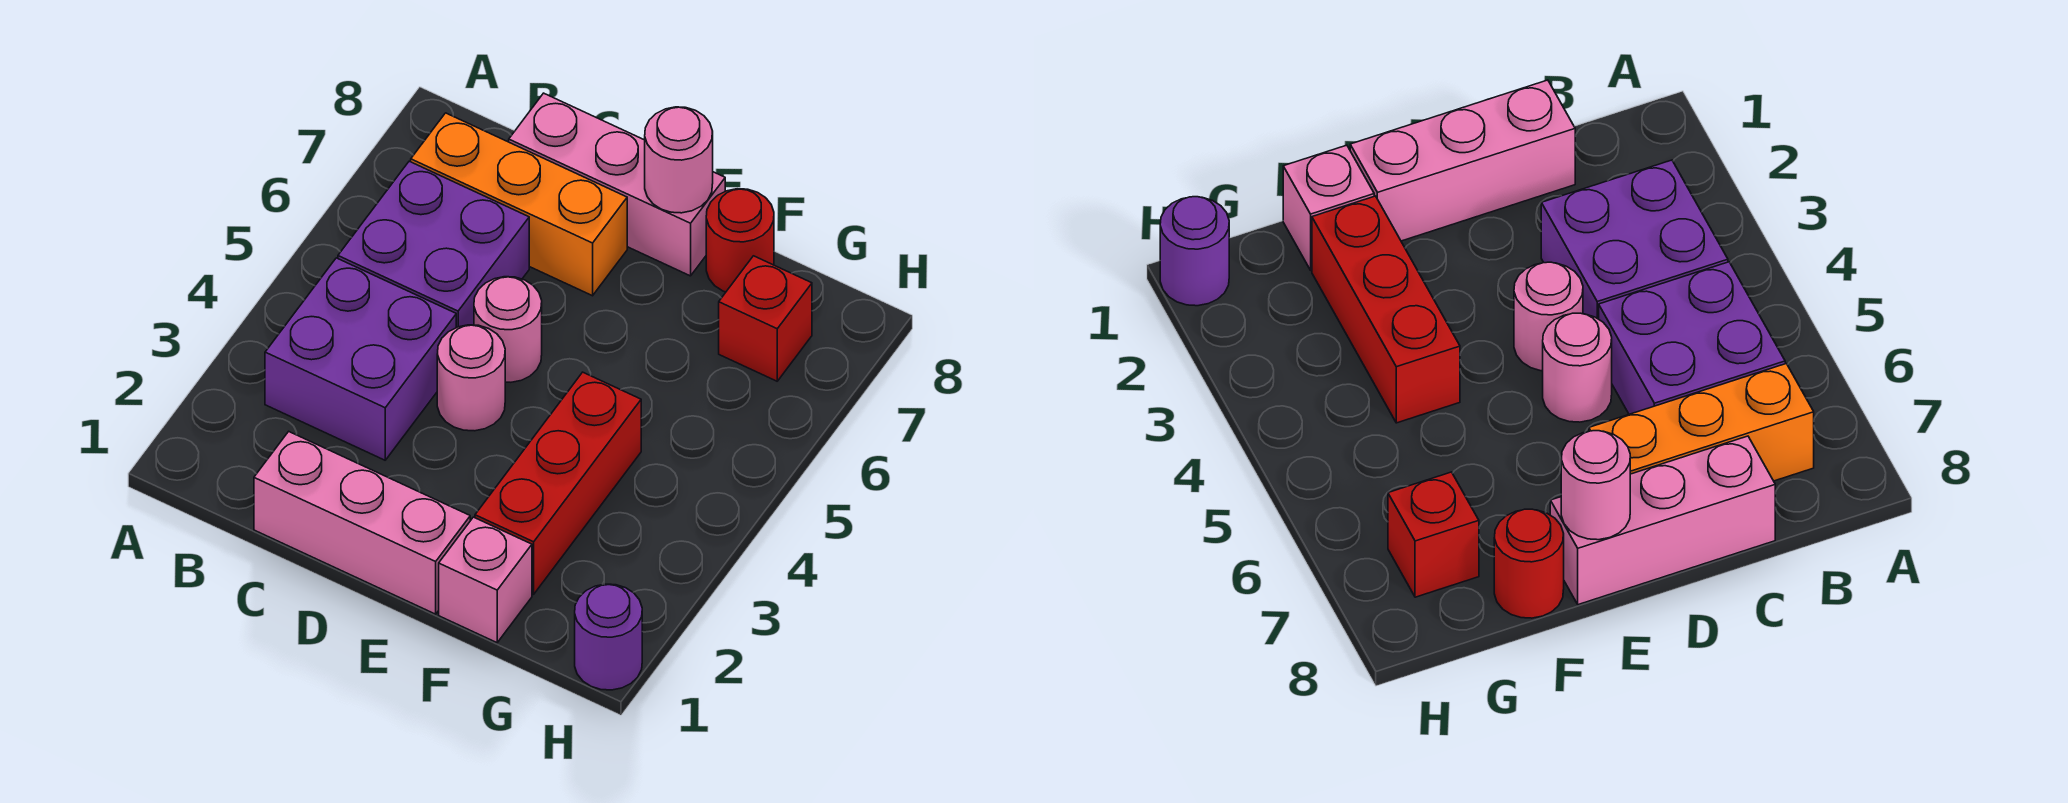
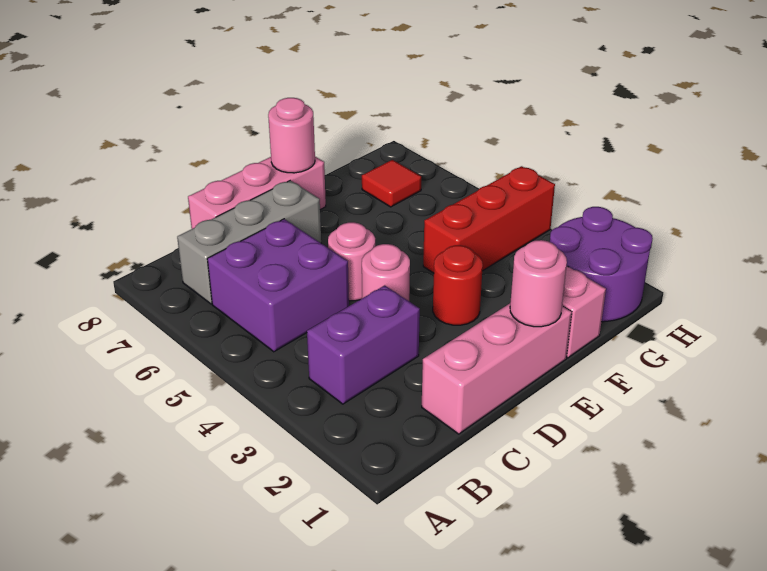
purple 2x2 brick [265,258,456,460] -> purple 1x2 brick [307,285,420,404]
orange 1x3 brick [411,113,627,296] -> grey 1x3 brick [177,180,321,304]
none -> pink 1x1 round brick [510,240,567,327]
red 1x3 brick [475,372,641,594] -> red 1x3 brick turned to [423,166,555,273]
red 1x1 round brick [706,189,774,292] -> red 1x1 round brick moved to [433,245,483,325]
red 1x1 brick [719,256,812,381] -> red 1x1 tile [362,160,421,207]
purple 1x1 round brick [575,584,642,690] -> purple 2x2 round brick [550,207,653,322]

